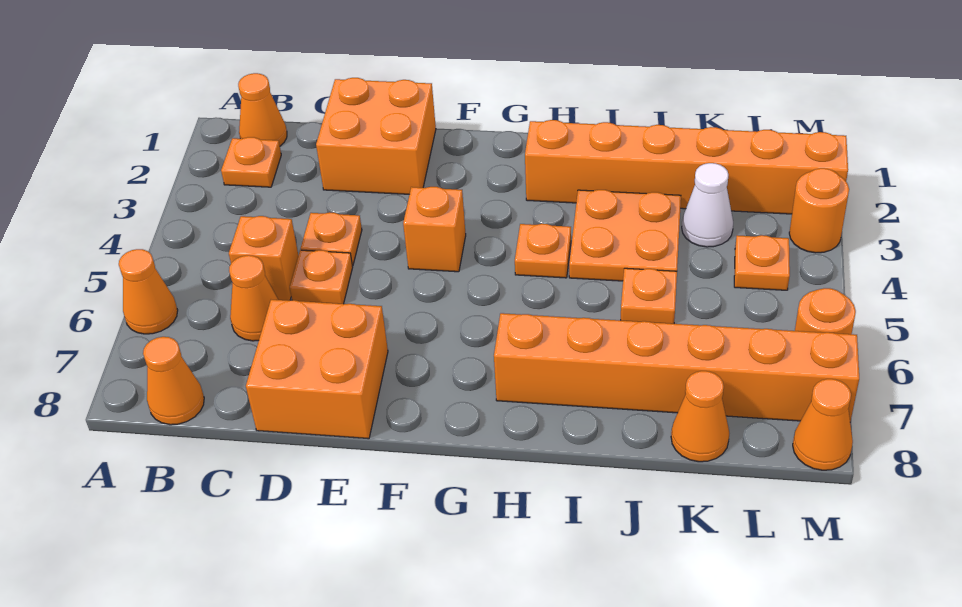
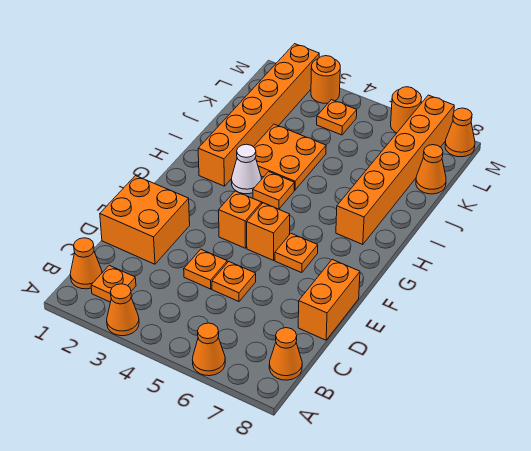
orange 1x1 brick [229,216,298,301] -> orange 1x1 brick moved to [247,203,290,260]
orange 1x1 cone [229,255,278,341] -> orange 1x1 cone moved to [107,284,139,336]
orange 2x2 brick [246,300,388,439] -> orange 1x2 brick [298,260,360,340]
orange 1x1 plate [621,268,677,324] -> orange 1x1 plate moved to [275,233,318,273]
white 1x1 cone [682,163,733,247] -> white 1x1 cone moved to [231,144,262,194]

